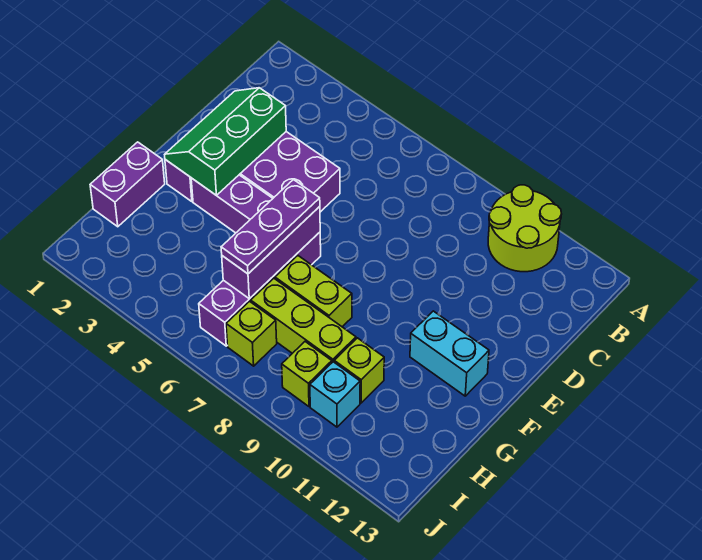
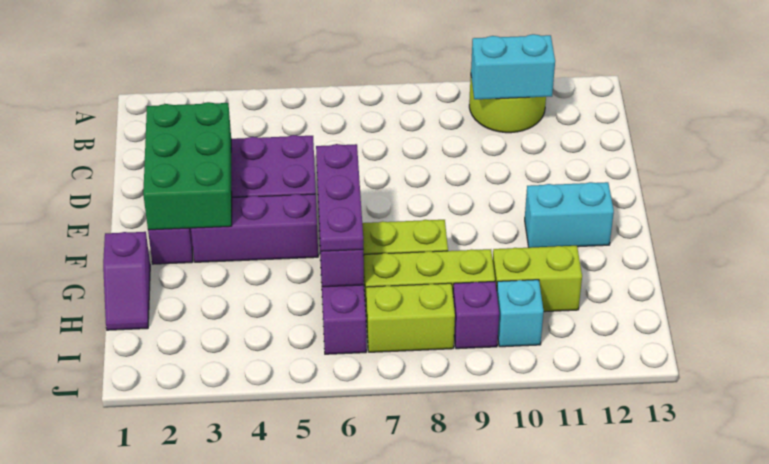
none -> cyan 1x2 brick [471,34,555,99]
green 2x3 slope [165,88,286,195] -> green 2x3 brick [143,102,232,230]
purple 1x2 brick [90,142,165,227] -> purple 1x2 slope [103,232,150,330]
lime 1x1 brick [334,338,384,403] -> lime 1x2 brick [493,246,582,312]
lime 1x1 brick [226,301,277,366] -> lime 1x2 brick [366,283,455,352]
lime 1x1 brick [282,342,332,406] -> purple 1x1 brick [453,281,499,349]

